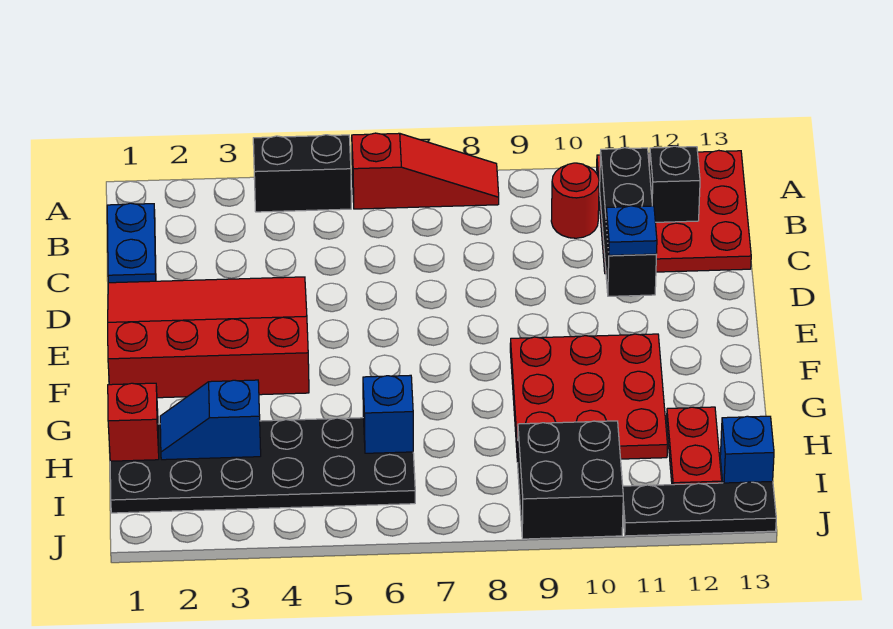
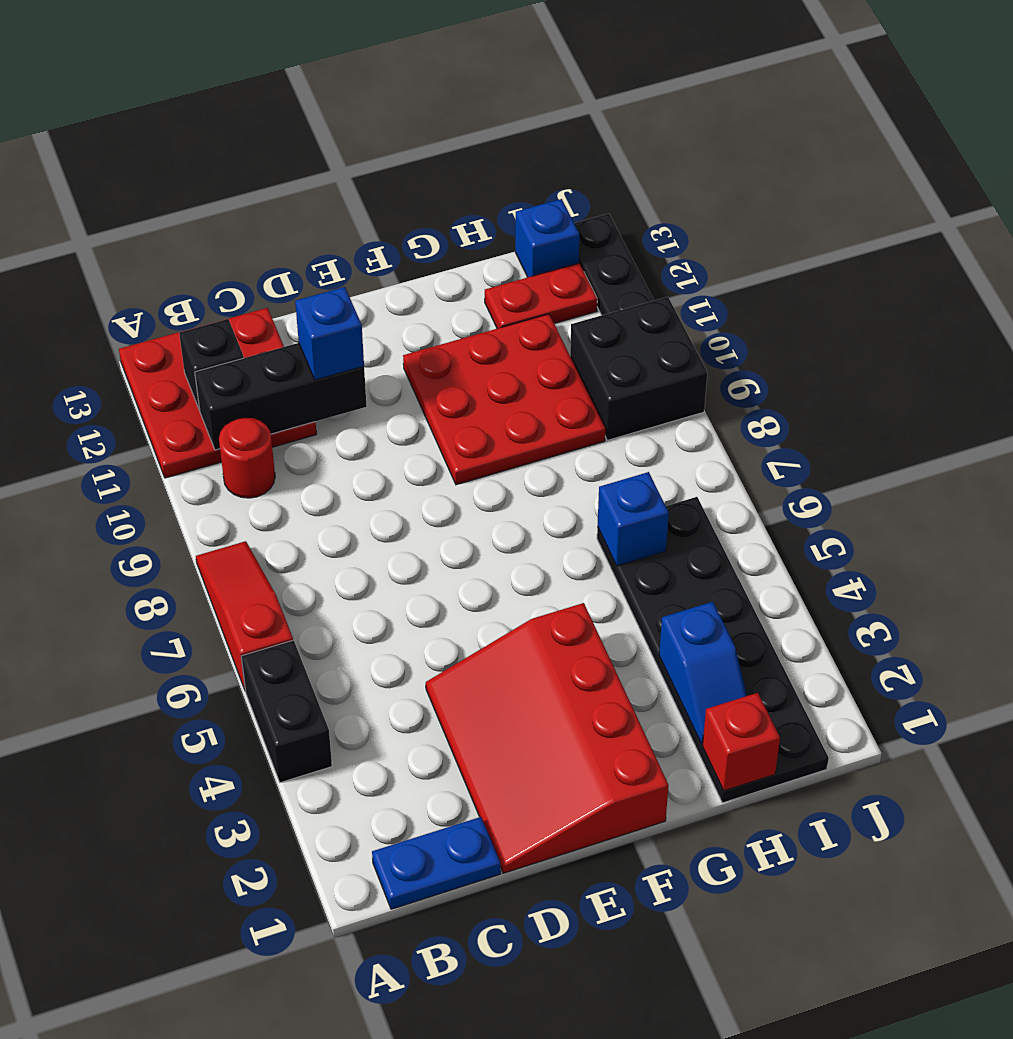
blue 1x1 plate [606,206,657,256] -> blue 1x1 brick [295,287,364,380]

